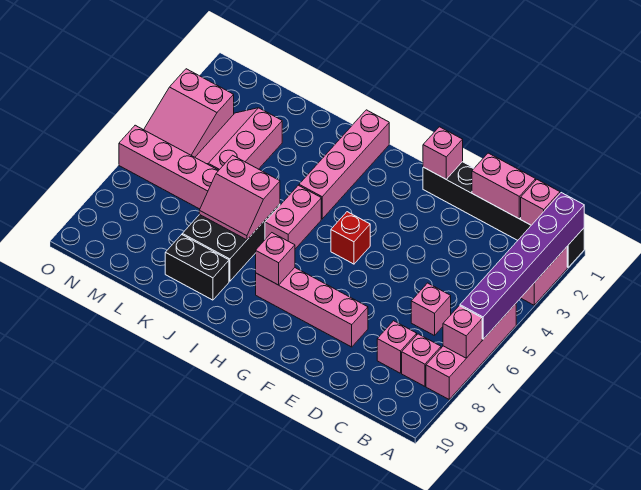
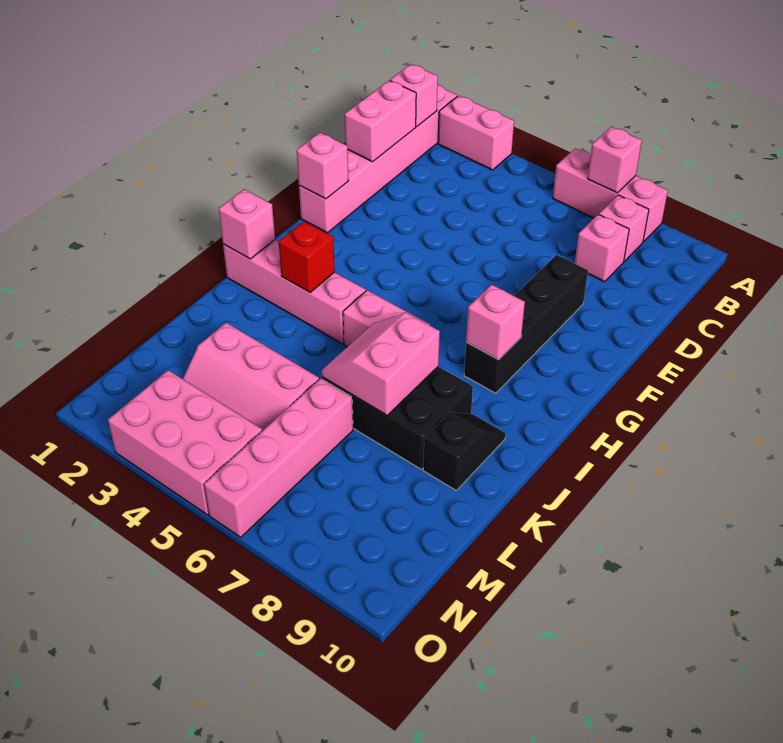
black 1x6 brick [423,162,584,267] -> pink 1x6 brick [299,85,457,233]
purple 1x6 brick [460,193,584,339] -> none
pink 1x4 brick [426,304,516,399] -> pink 1x3 brick [553,148,668,242]
pink 1x1 brick [411,283,451,336] -> pink 1x1 brick moved to [219,189,275,259]
pink 1x4 brick [256,268,368,347] -> black 1x4 brick [464,255,588,393]
red 1x1 brick [331,212,370,264] -> red 1x1 brick moved to [279,221,335,292]
pink 2x2 slope [199,155,280,240] -> pink 2x2 slope turned to [321,313,440,415]
black 1x2 brick [165,235,229,300] -> black 1x2 slope [423,412,506,490]
pink 2x3 slope [144,69,234,157] -> pink 2x3 brick [108,370,262,515]

